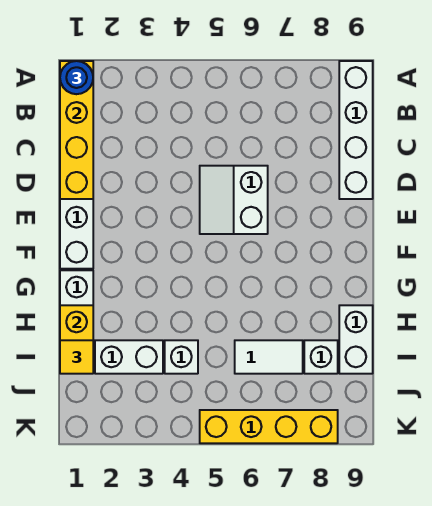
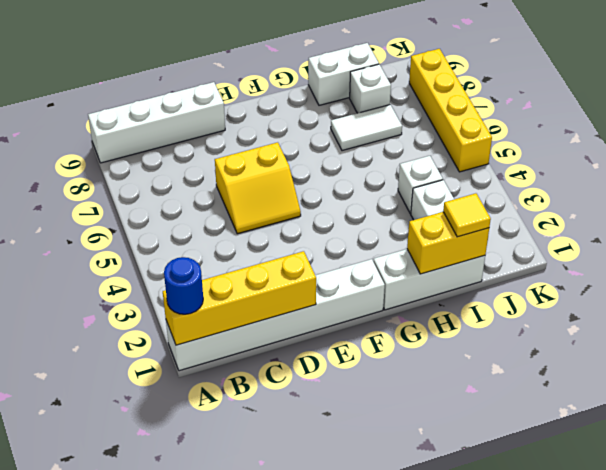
white 2x2 slope [200,166,268,234] -> yellow 2x2 slope [215,142,301,234]
white 1x2 tile [235,340,303,374] -> white 1x2 tile turned to [331,105,402,151]

